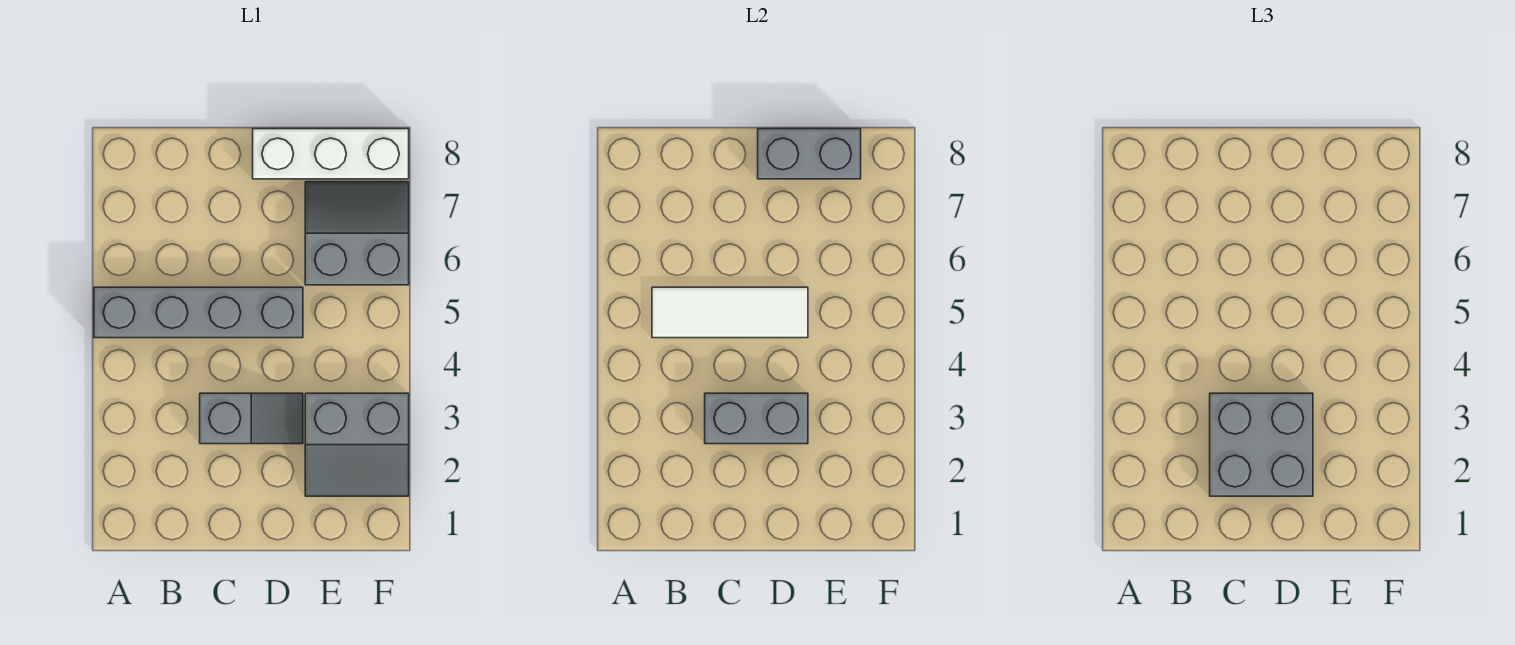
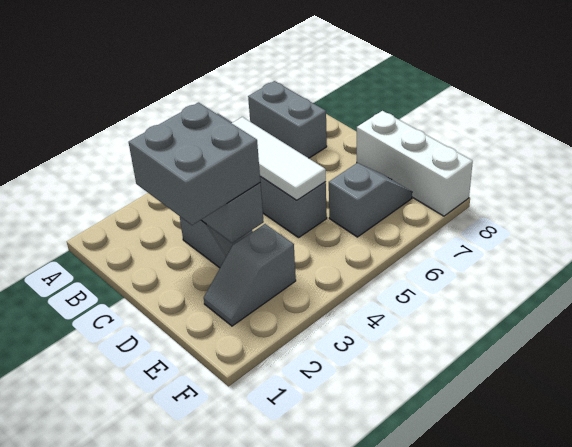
grey 1x2 brick [758,129,861,179] -> grey 1x2 brick moved to [248,81,327,158]
grey 2x2 slope [305,393,409,496] -> grey 1x2 slope [204,224,296,326]
grey 2x2 slope [305,182,409,285] -> grey 1x2 slope [329,163,412,237]

